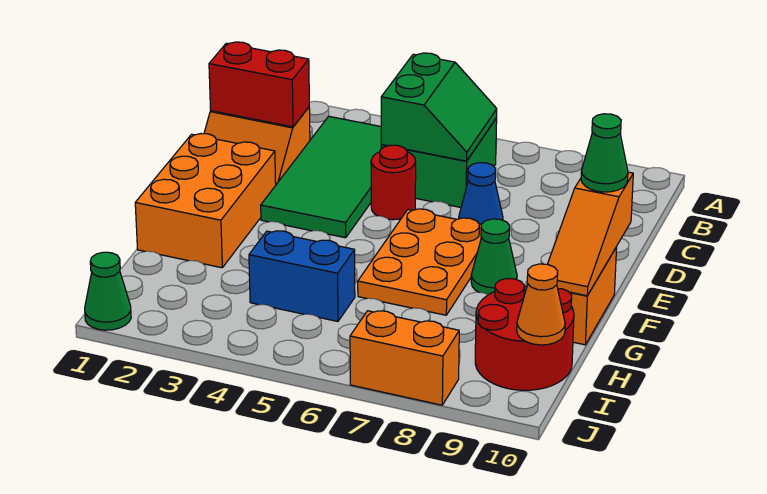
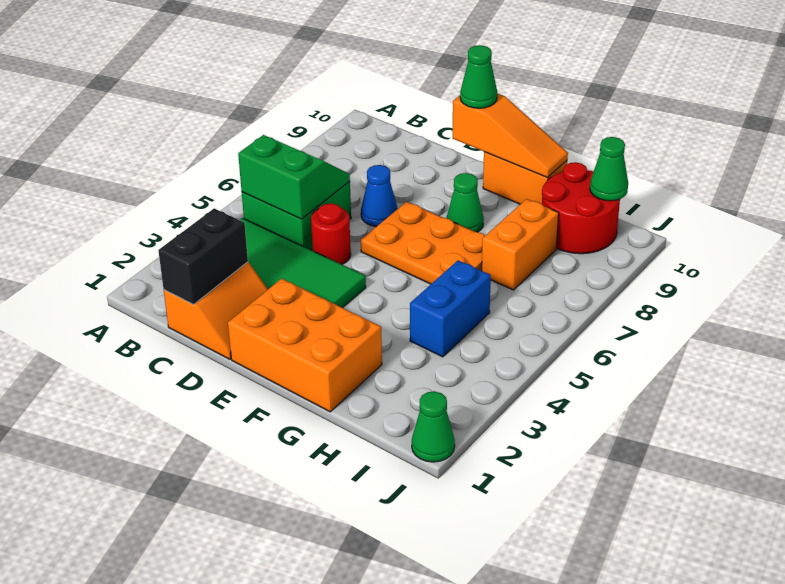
red 1x2 brick [209,42,309,127] -> black 1x2 brick [158,208,248,305]
orange 1x1 cone [517,264,565,345] -> green 1x1 cone [590,137,628,201]
orange 1x2 brick [350,311,459,405] -> orange 1x2 brick moved to [482,199,559,290]

